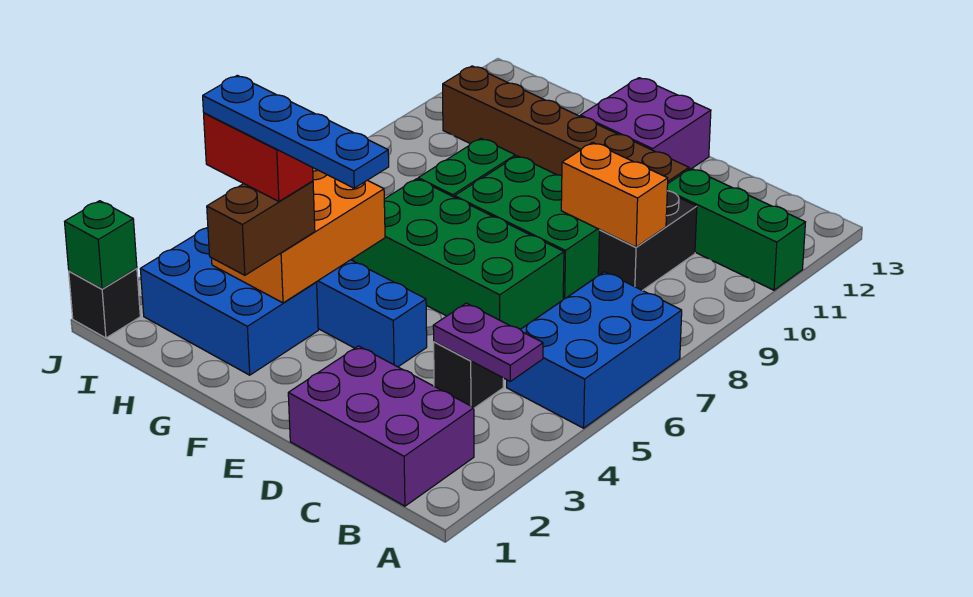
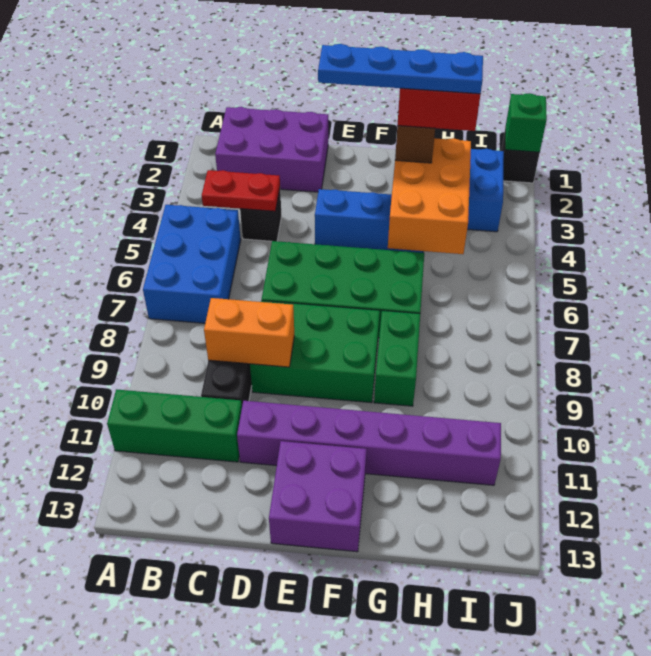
purple 1x2 plate [433,303,543,381] -> red 1x2 plate [202,170,280,211]
brown 1x6 brick [443,66,689,183] -> purple 1x6 brick [237,401,501,485]

